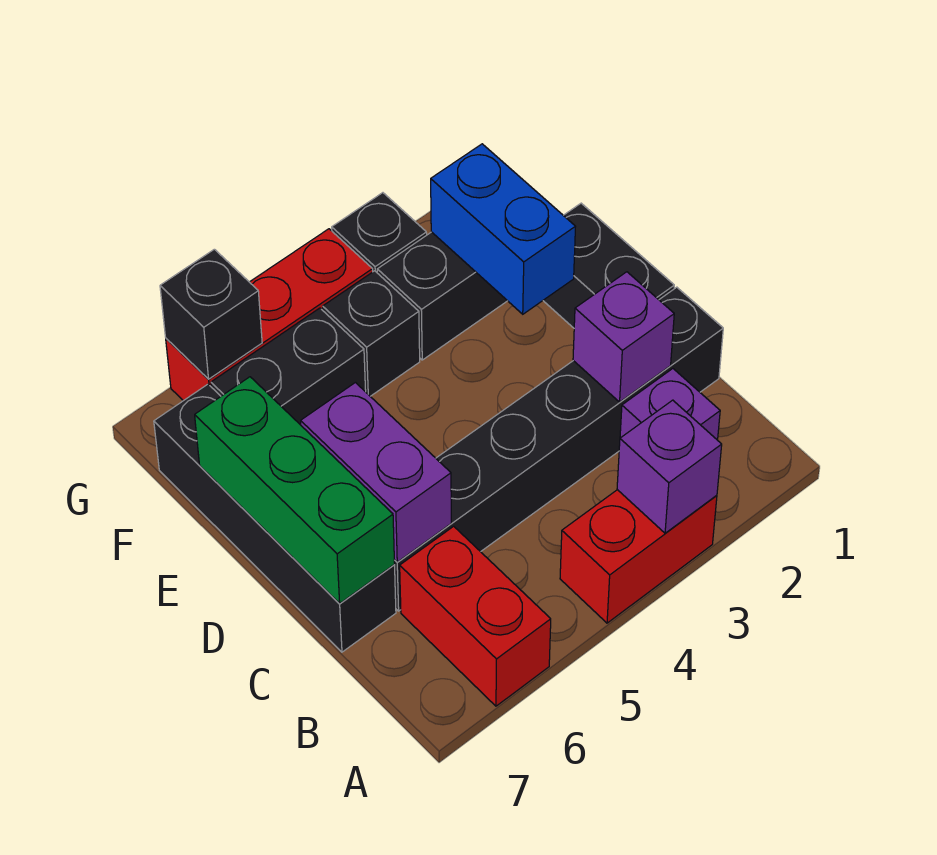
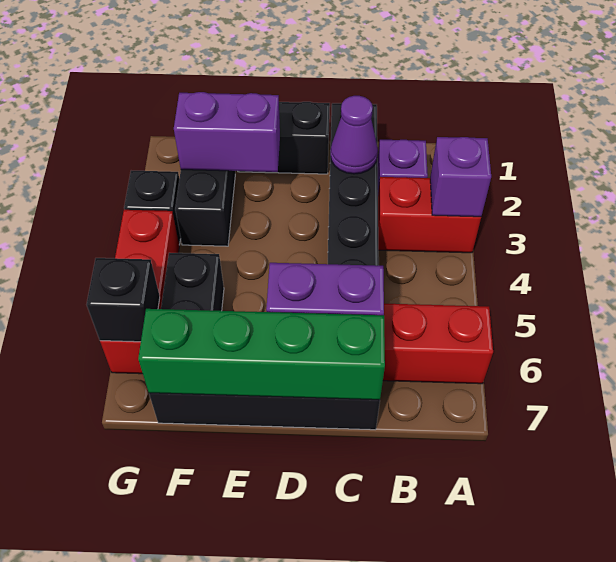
red 1x2 brick [560,490,717,623] -> red 1x2 brick turned to [378,177,481,253]
purple 1x1 brick [573,272,674,402] -> purple 1x1 cone [330,96,378,174]
green 1x3 brick [195,377,395,603] -> green 1x4 brick [138,309,385,400]
blue 1x2 brick [431,144,576,314] -> purple 1x2 brick [174,92,280,172]
black 1x1 brick [323,271,420,396] -> none

